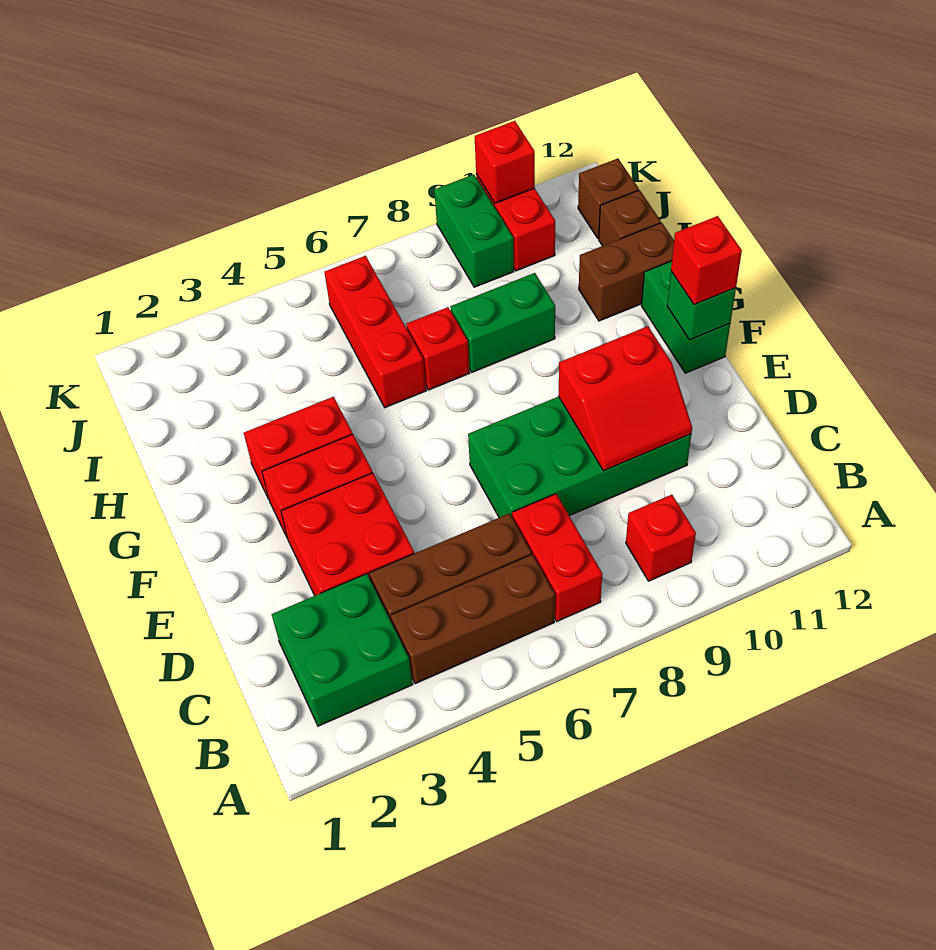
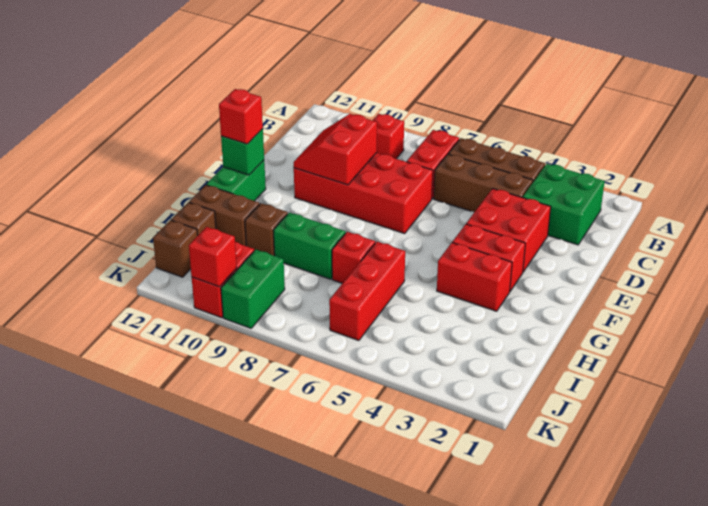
green 2x4 brick [468,396,691,518] -> red 2x4 brick [294,153,433,233]
red 2x2 slope [558,326,692,471] -> red 2x2 slope turned to [294,114,377,185]
none -> brown 1x1 brick [245,203,288,256]

